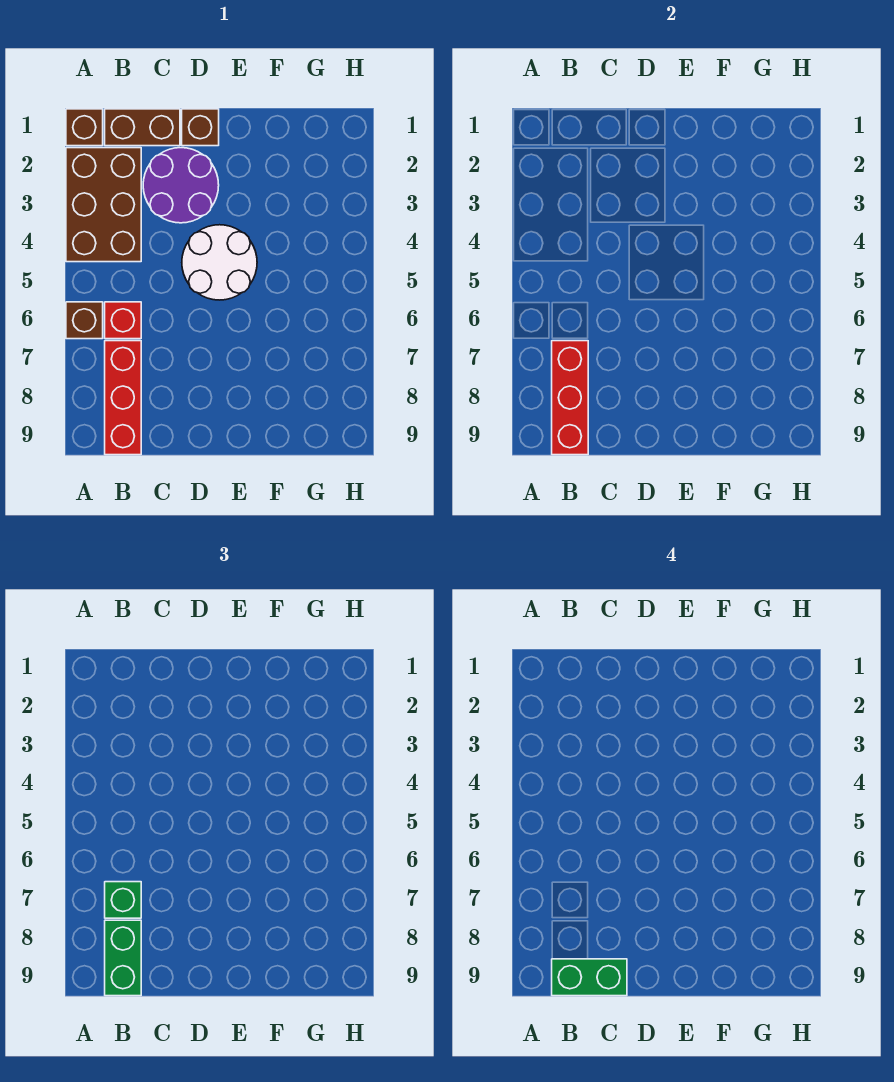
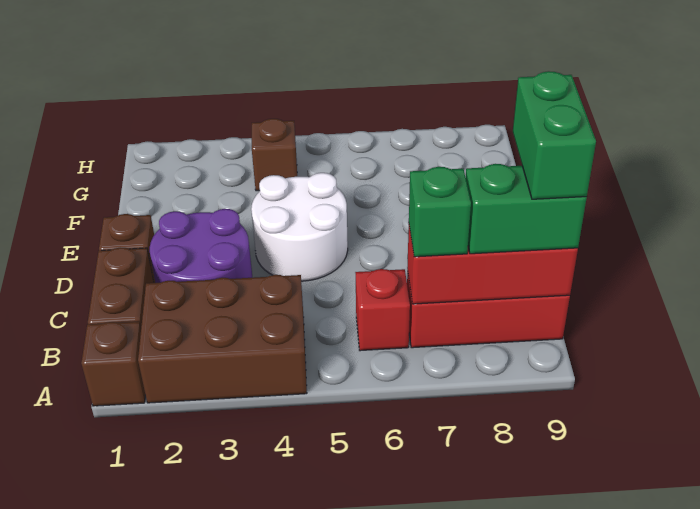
brown 1x1 brick [66,302,103,339] -> brown 1x1 brick moved to [252,119,297,191]

